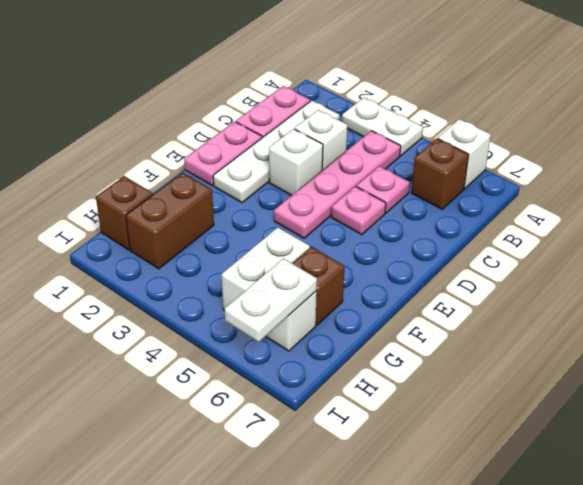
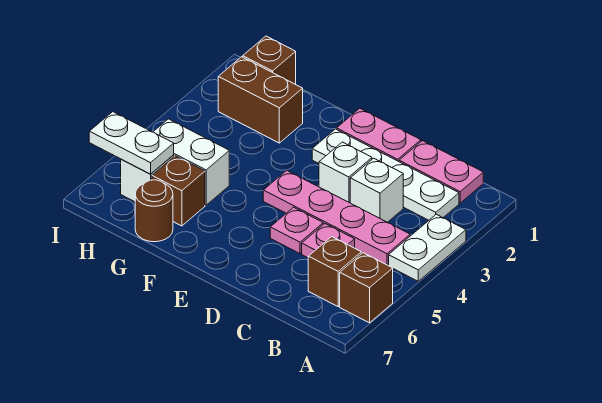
white 1x1 brick [438,119,491,189] -> brown 1x1 brick [340,253,393,323]
none -> brown 1x1 round brick [135,180,173,242]

